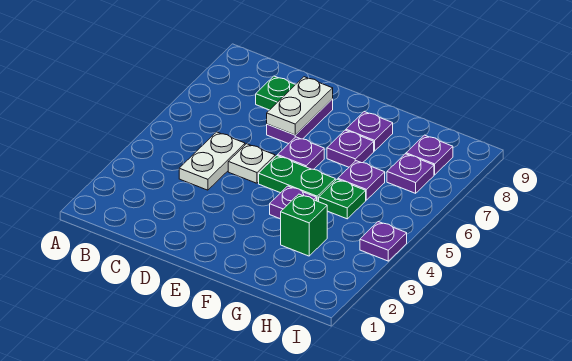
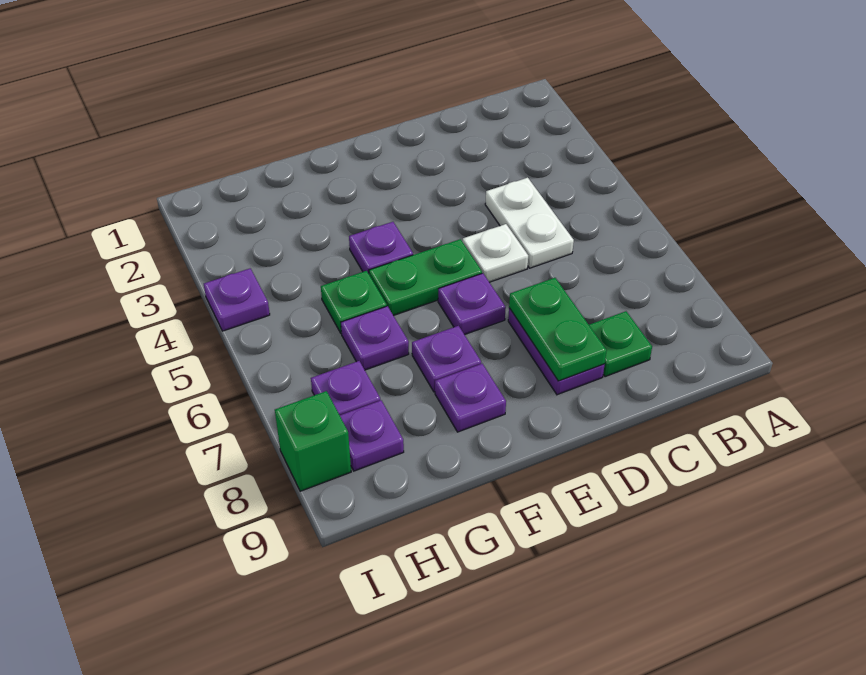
white 1x2 plate [267,77,333,135] -> green 1x2 plate [509,278,607,381]
green 1x1 brick [281,194,328,256] -> green 1x1 brick moved to [275,391,351,491]

